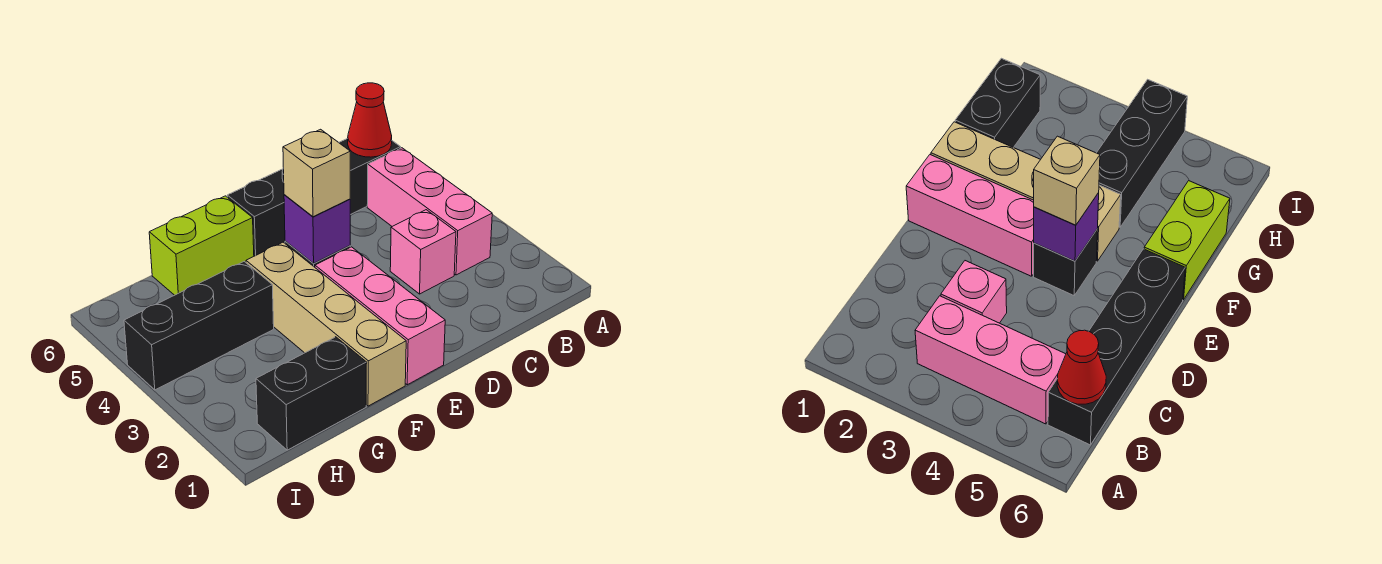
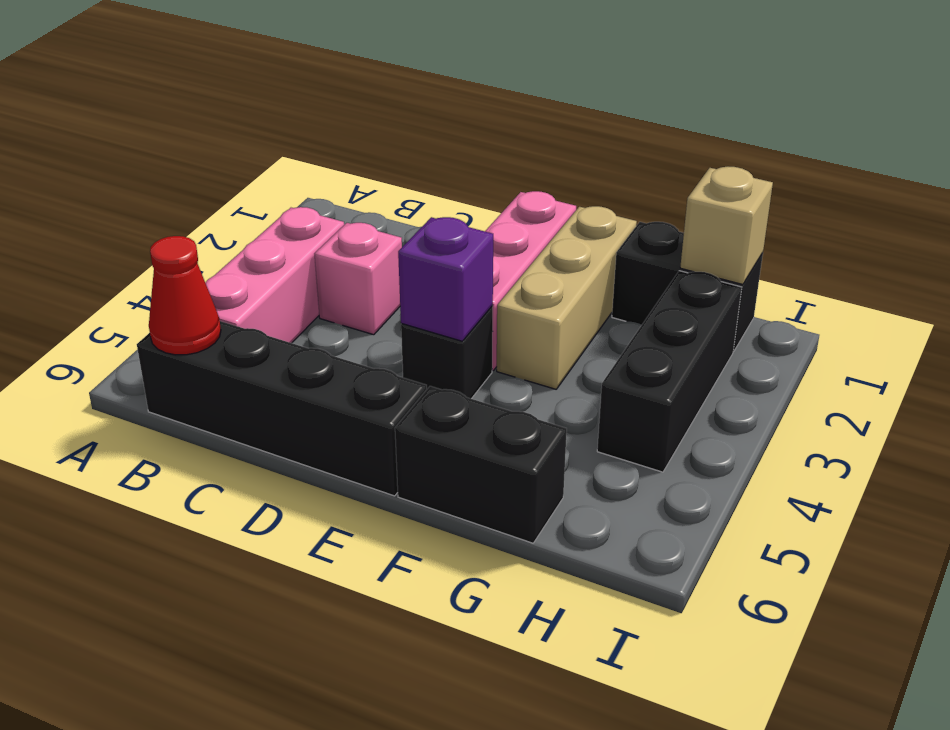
tan 1x1 brick [283,129,350,217] -> tan 1x1 brick moved to [680,167,773,285]
tan 1x4 brick [246,242,406,406] -> tan 1x3 brick [497,206,637,389]
lime 1x2 brick [149,196,254,295] -> black 1x2 brick [395,386,567,543]
black 1x3 brick [124,262,274,390] -> black 1x3 brick turned to [597,271,742,472]

